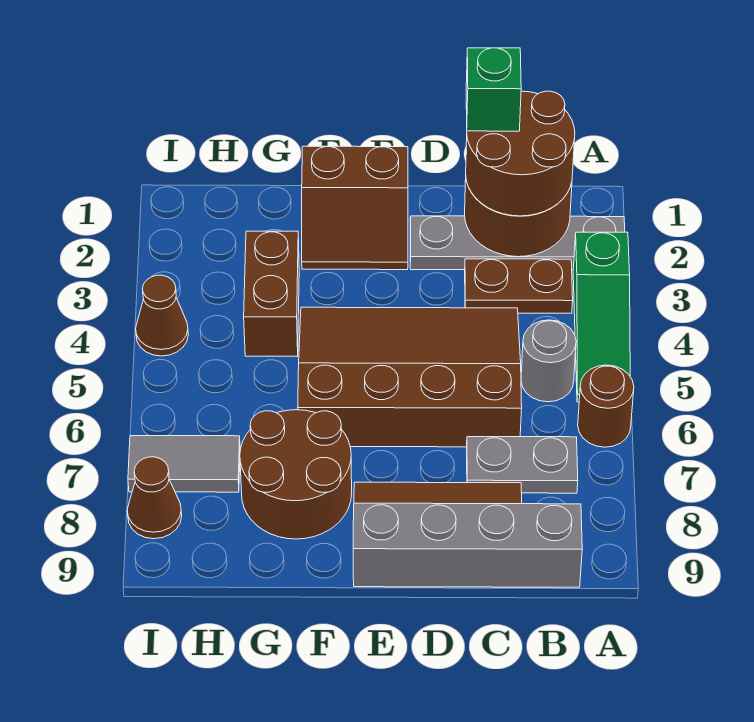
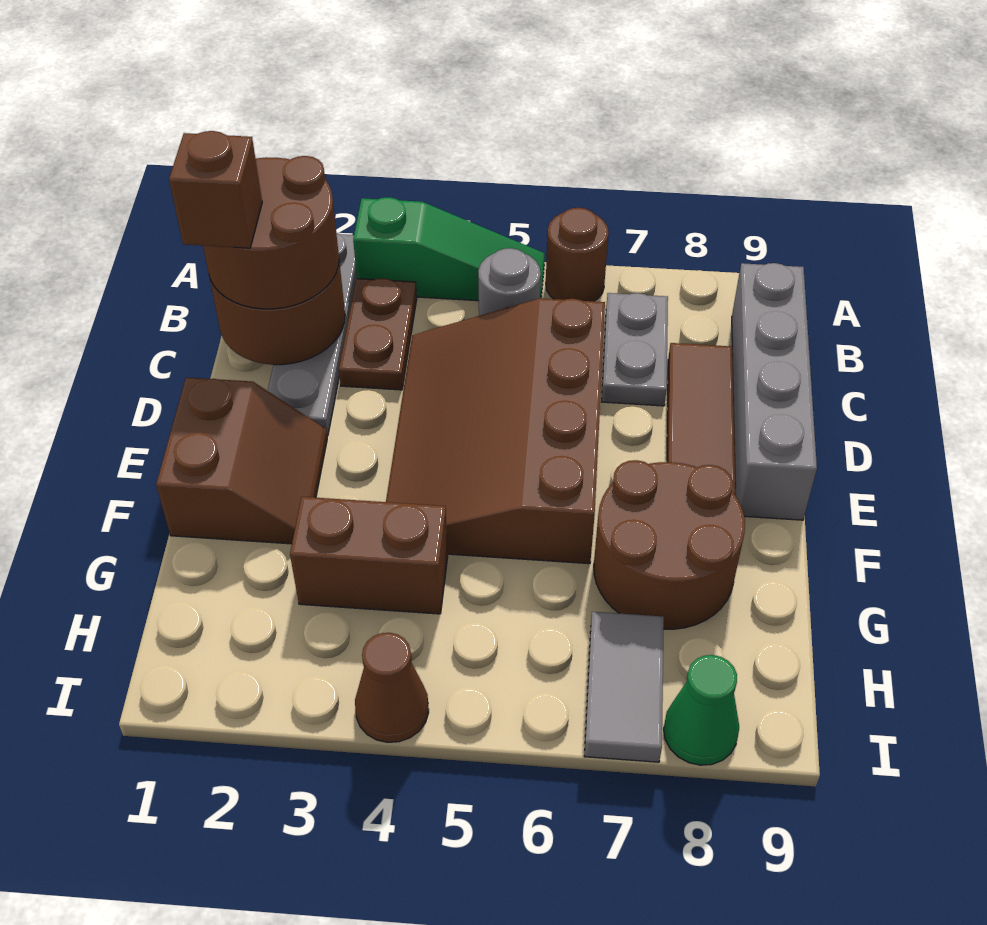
green 1x1 brick [466,48,521,131] -> brown 1x1 brick [169,131,262,248]
brown 1x1 cone [127,457,182,539] -> green 1x1 cone [663,655,739,765]

